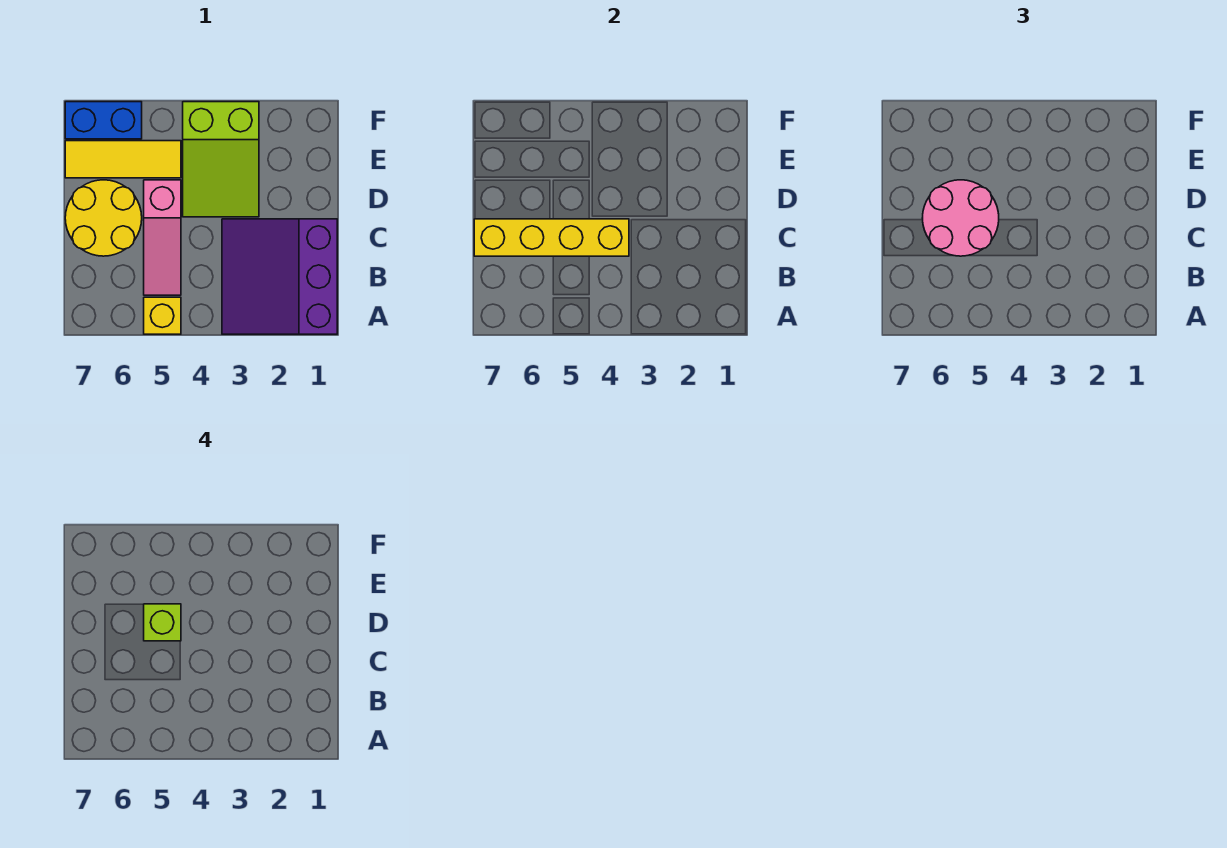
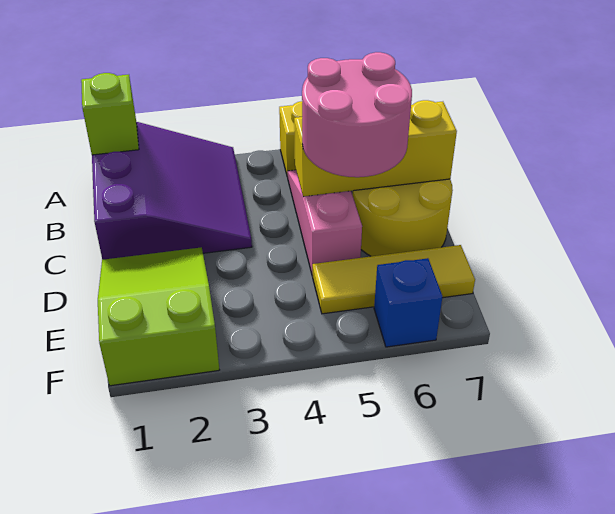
yellow 1x4 brick [474,219,629,256] -> yellow 1x3 brick [294,100,457,197]
lime 2x3 slope [183,102,259,217] -> lime 2x3 slope moved to [98,247,219,386]
lime 1x1 brick [144,604,181,641] -> lime 1x1 brick moved to [81,73,139,155]
blue 1x2 brick [65,102,142,139] -> blue 1x1 brick [374,258,442,347]

